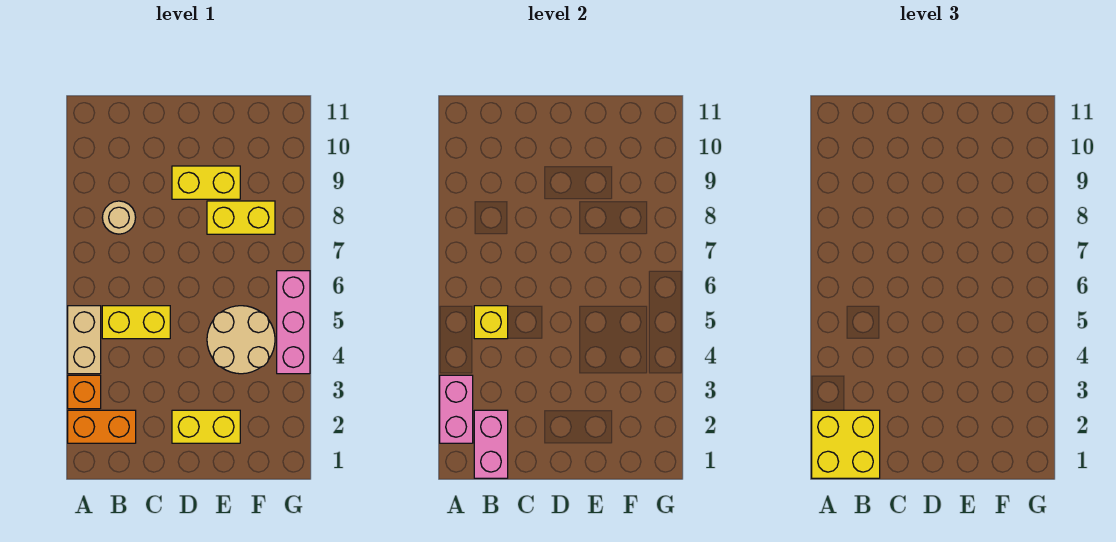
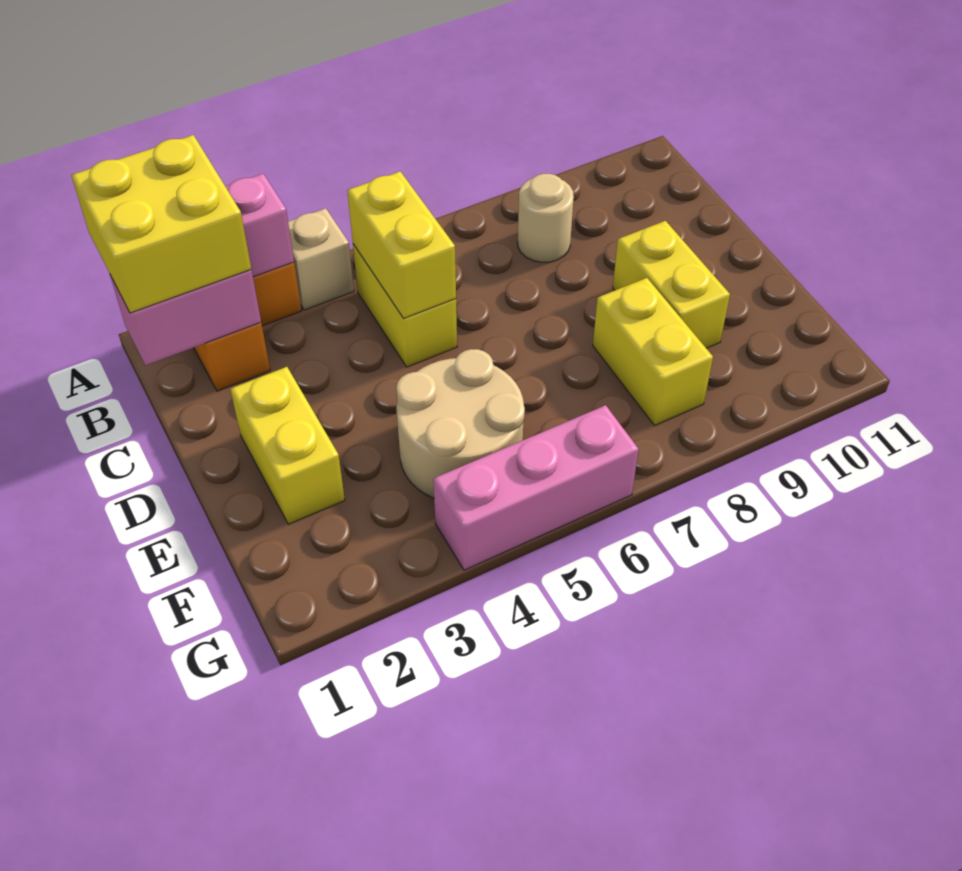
tan 1x2 brick [68,306,101,374] -> tan 1x1 brick [288,208,354,310]
yellow 1x1 brick [474,306,508,339] -> yellow 1x2 brick [347,172,456,318]

